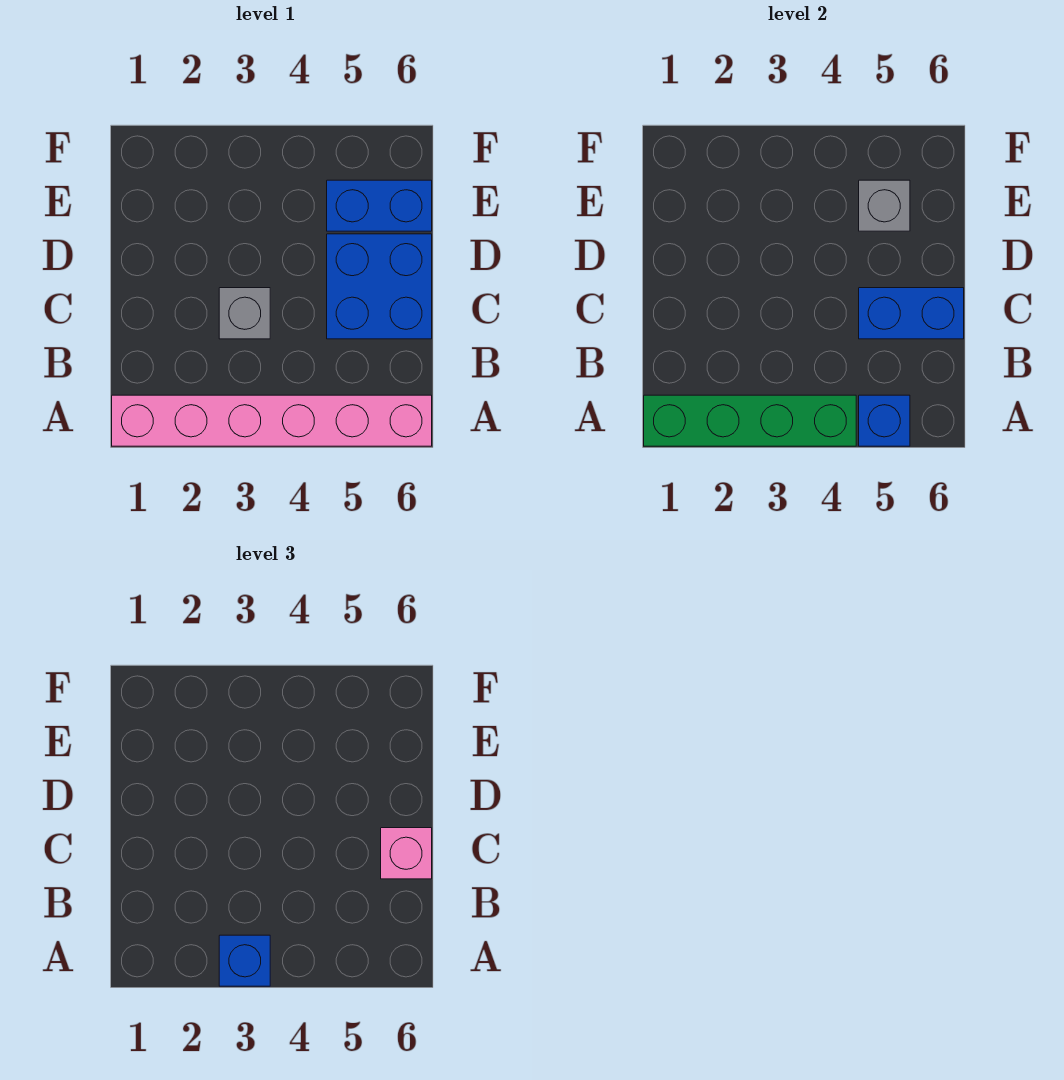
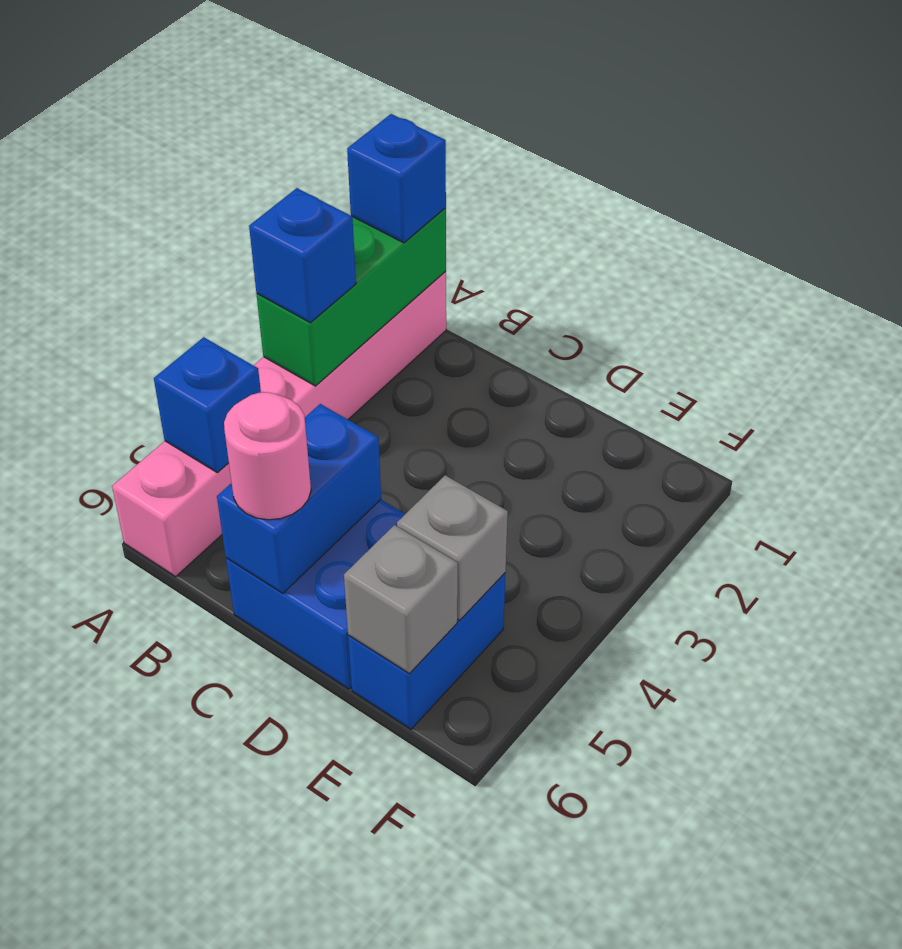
green 1x4 brick [644,395,856,446] -> green 1x3 brick [257,208,446,386]
none -> blue 1x1 brick [347,114,446,243]
grey 1x1 brick [219,288,270,339] -> grey 1x1 brick moved to [344,525,458,673]
pink 1x1 brick [381,828,432,879] -> pink 1x1 round brick [224,392,311,520]

